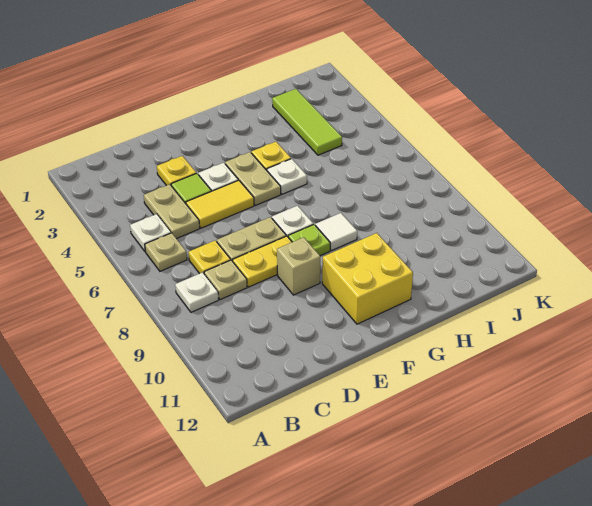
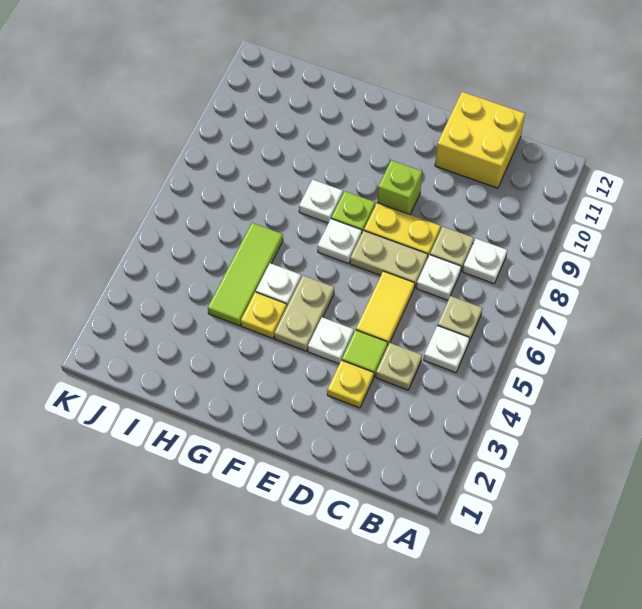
tan 1x2 plate [144,184,200,239] -> tan 1x1 plate [376,343,422,390]
yellow 1x1 plate [189,241,231,274] -> white 1x1 plate [416,255,461,300]
yellow 1x2 tile [186,180,254,228] -> yellow 1x2 tile turned to [356,271,415,347]
tan 1x1 brick [277,237,320,295] -> lime 1x1 brick [377,160,422,214]
yellow 2x2 brick [322,233,413,324] -> yellow 2x2 brick moved to [435,92,525,188]
white 1x1 tile [315,213,357,251] -> white 1x1 plate [299,180,343,223]
lime 1x3 tile [272,89,342,155] -> lime 1x3 tile moved to [208,223,283,326]

